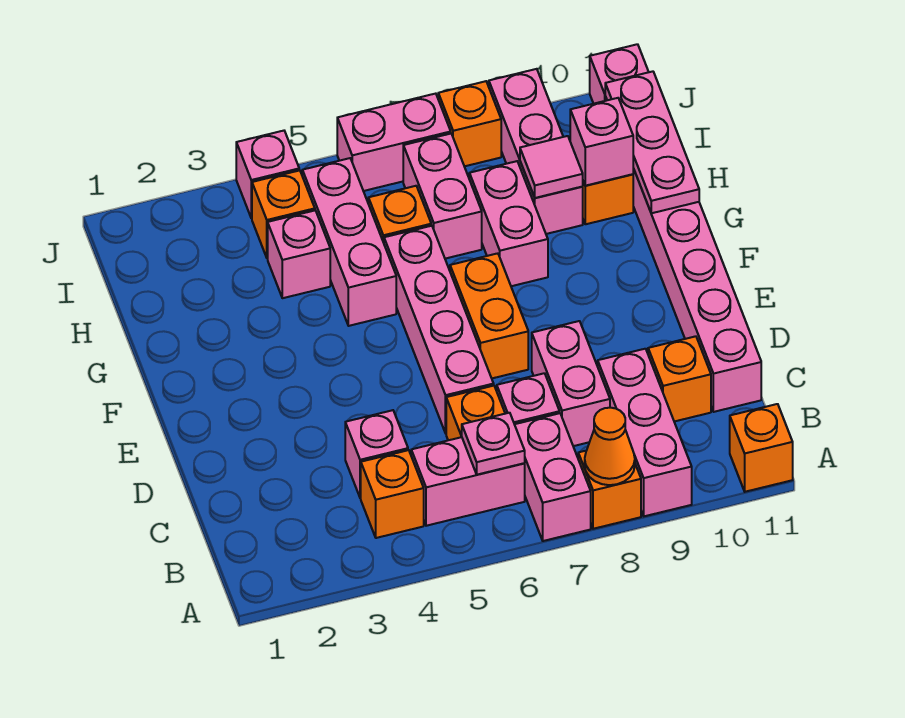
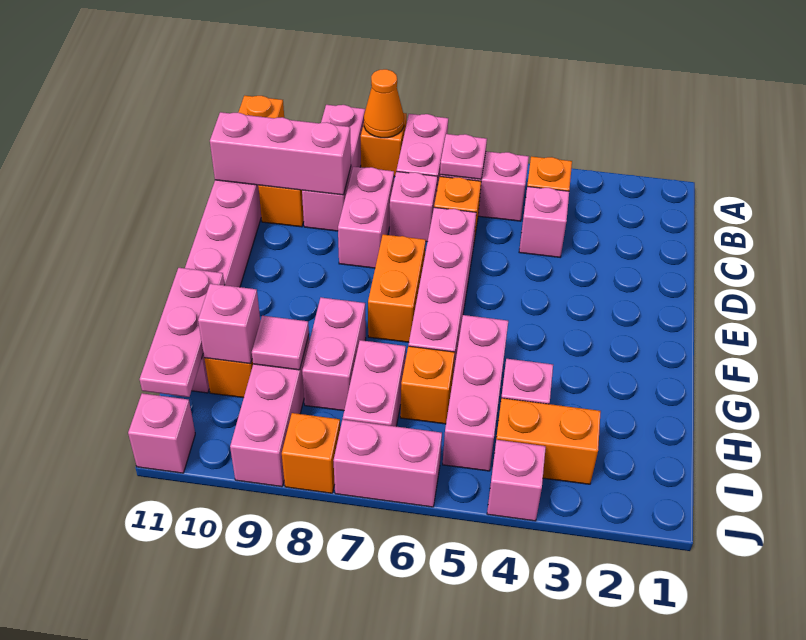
none -> pink 1x3 brick [210,112,351,195]
orange 1x1 brick [252,170,315,258] -> orange 1x2 brick [496,398,601,484]

